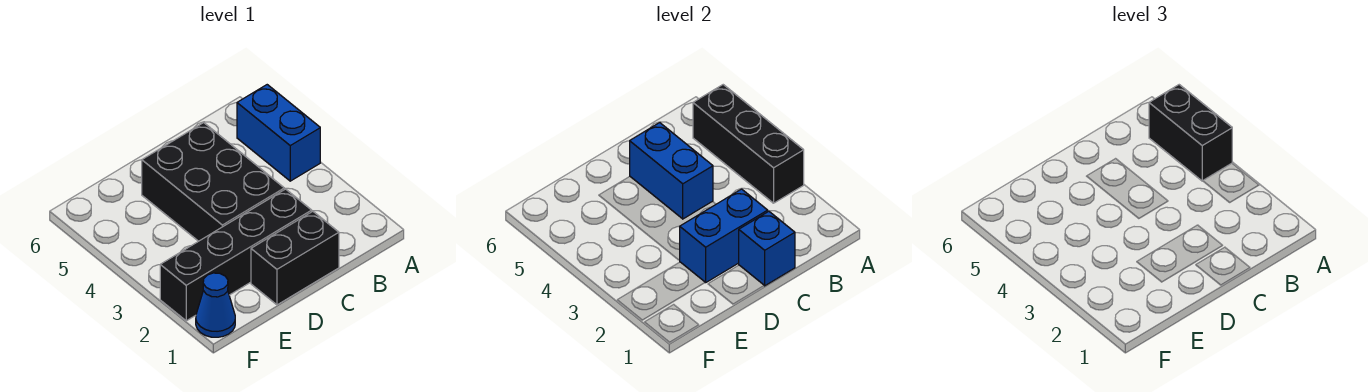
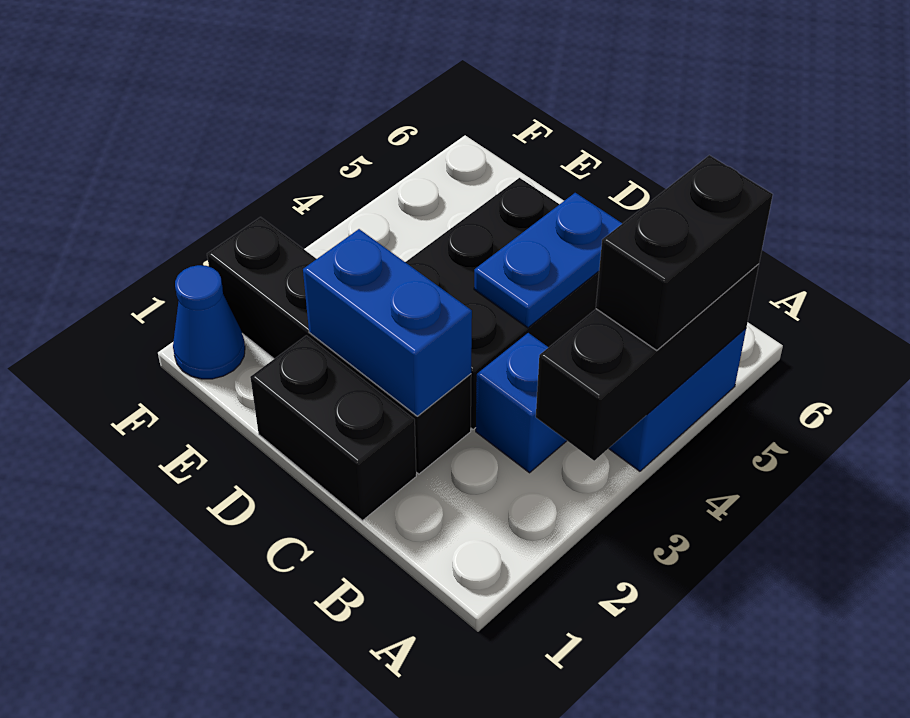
blue 1x1 brick [739,211,795,286] -> blue 1x1 brick moved to [476,333,567,473]
blue 1x2 brick [630,123,713,219] -> blue 1x2 plate [474,193,622,328]

